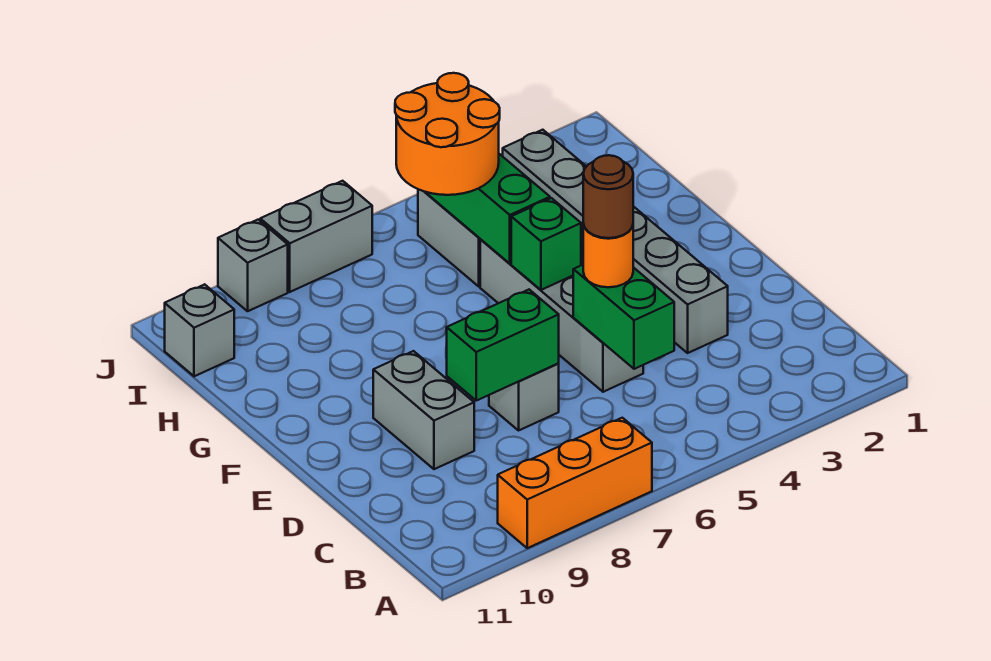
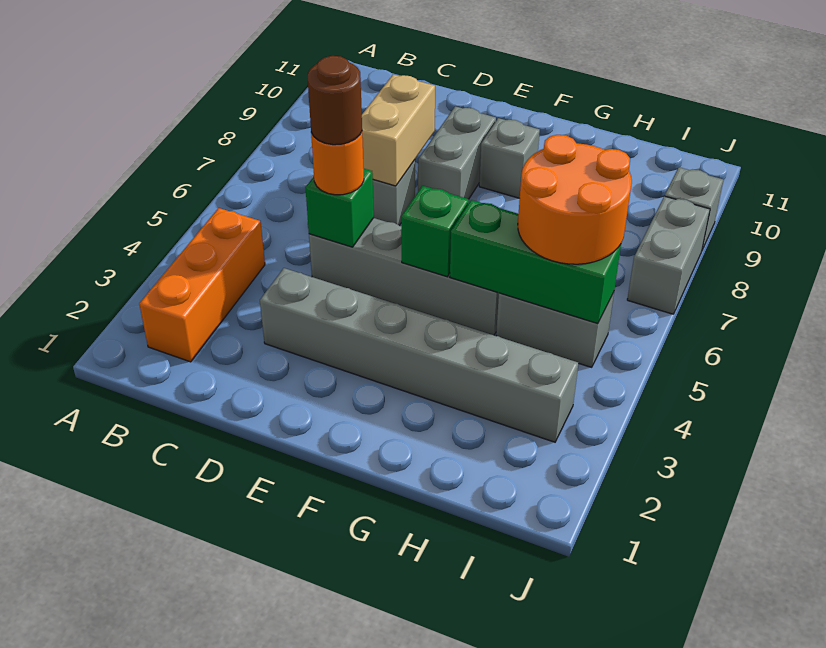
orange 1x3 brick [498,418,652,548] -> orange 1x3 brick moved to [139,208,265,362]
green 1x2 brick [573,265,674,369] -> green 1x1 brick [305,169,374,247]
green 1x2 brick [447,290,559,401] -> tan 1x2 brick [362,74,435,186]
grey 1x2 brick [373,351,474,469] -> grey 1x2 brick turned to [418,106,496,199]
grey 1x1 brick [165,284,234,376] -> grey 1x1 brick moved to [479,118,540,198]

